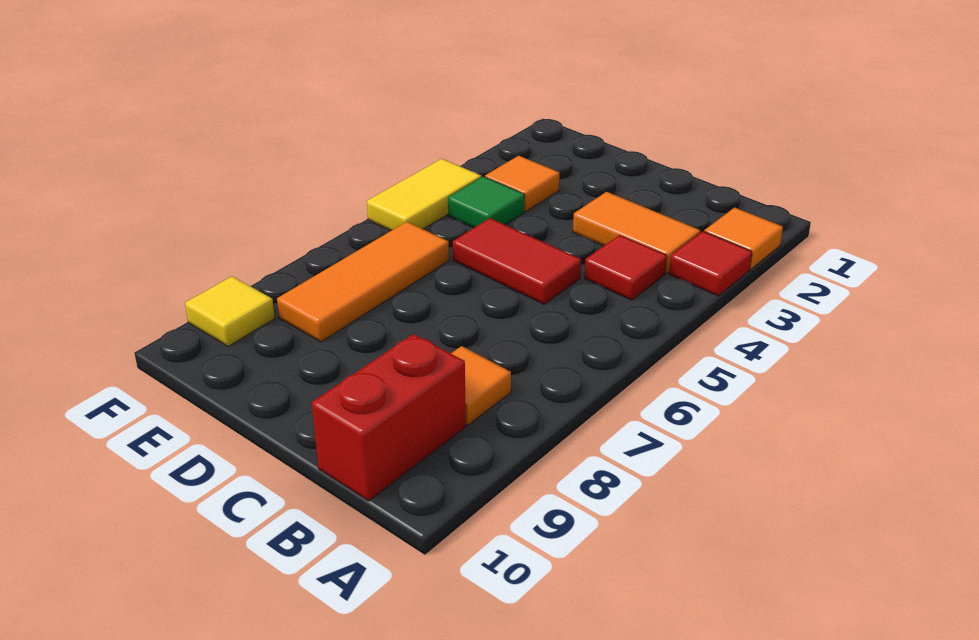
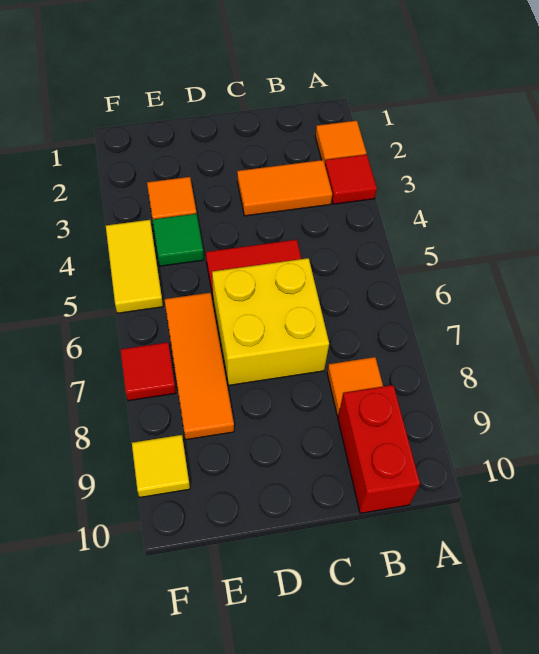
red 1x1 tile [584,235,667,300] -> red 1x1 tile moved to [120,342,176,401]
none -> yellow 2x2 brick [212,258,329,385]

